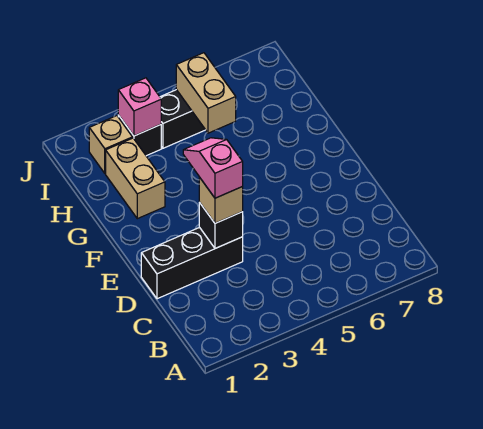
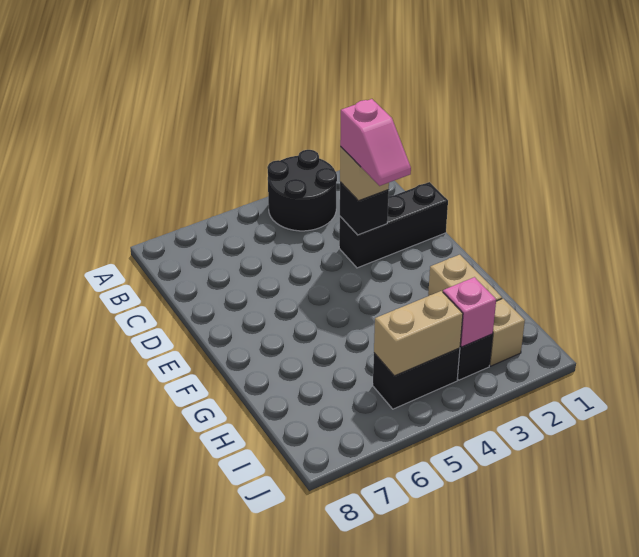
none -> black 2x2 round brick [267,150,337,231]
tan 1x2 brick [176,53,236,133] -> tan 1x2 brick turned to [374,291,463,376]

